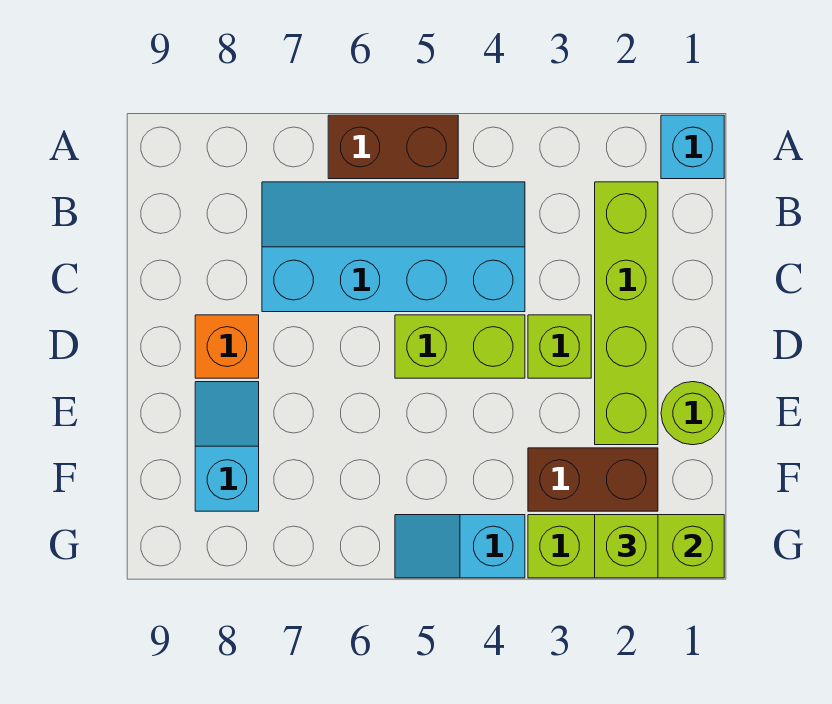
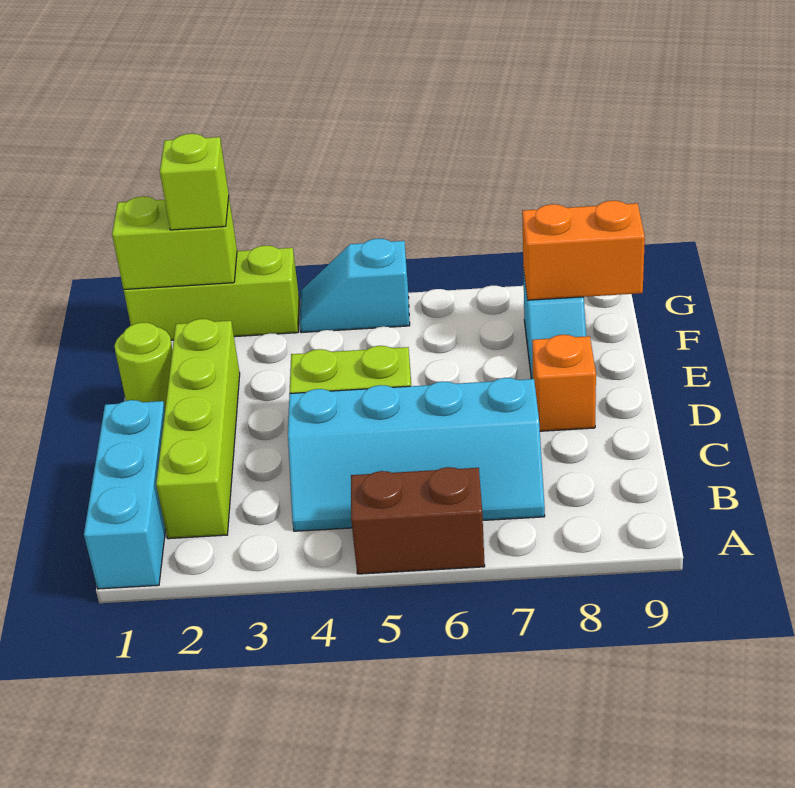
cyan 1x1 brick [661,115,724,179] -> cyan 1x3 brick [84,400,166,589]
lime 1x1 brick [528,315,591,378] -> none
brown 1x2 brick [528,448,658,511] -> none
none -> orange 1x2 brick [522,201,645,300]
cyan 1x2 slope [395,515,525,578] -> cyan 1x2 slope turned to [300,239,410,333]

